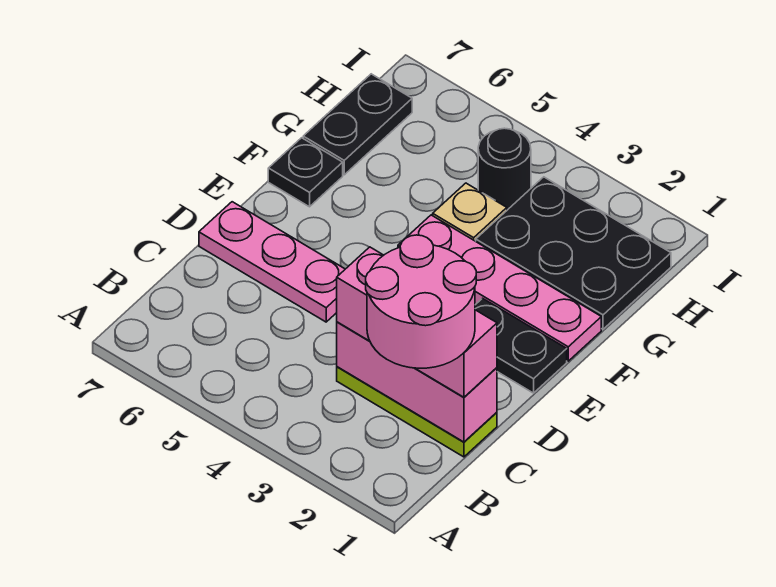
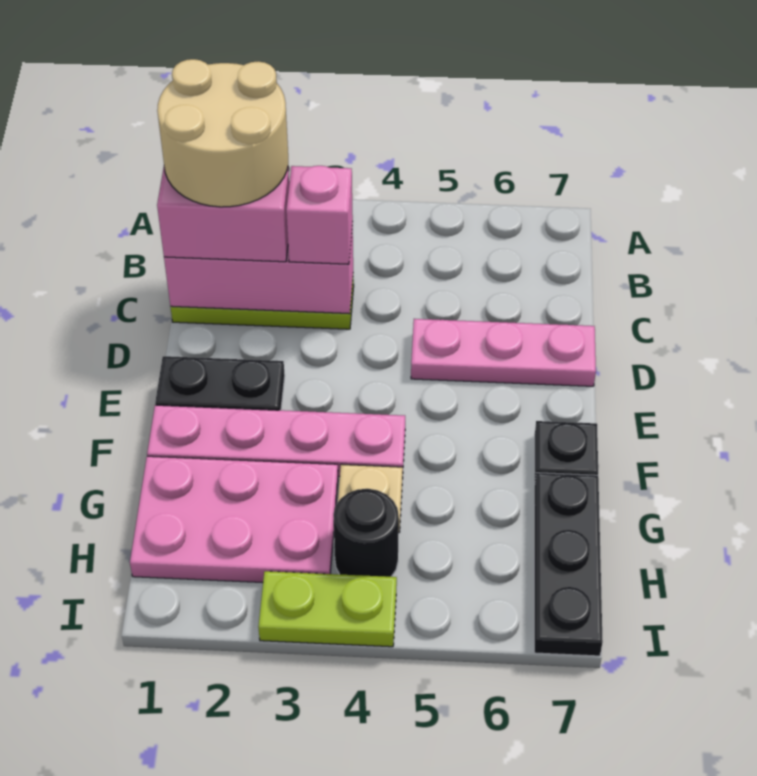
pink 2x2 round brick [366,235,476,368] -> tan 2x2 round brick [157,59,288,207]
black 2x3 plate [476,177,671,329] -> pink 2x3 plate [130,456,338,583]
black 1x2 plate [303,74,412,175] -> black 1x3 plate [534,473,603,656]
none -> lime 1x2 plate [258,571,397,647]

